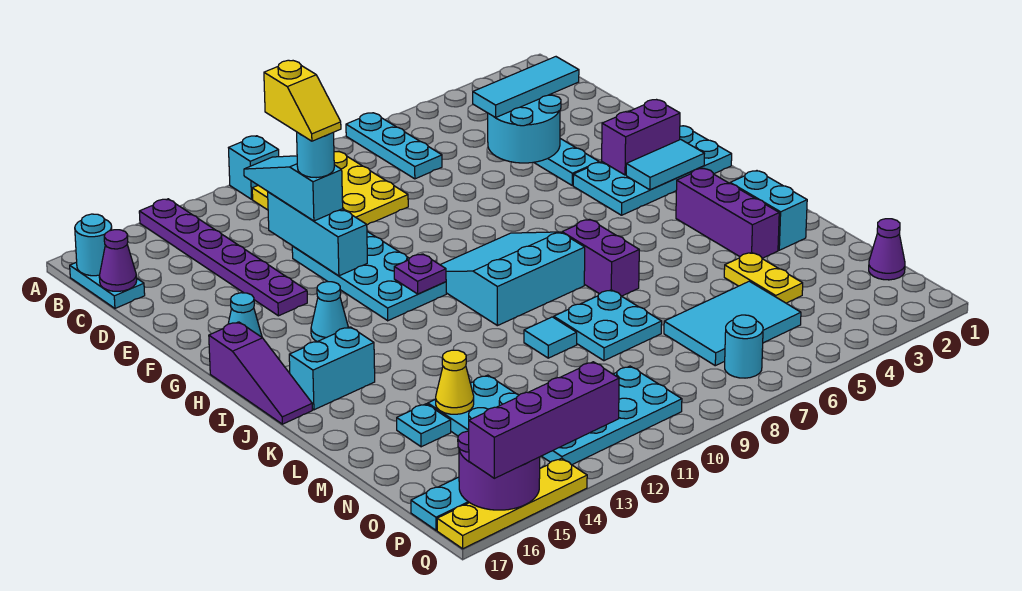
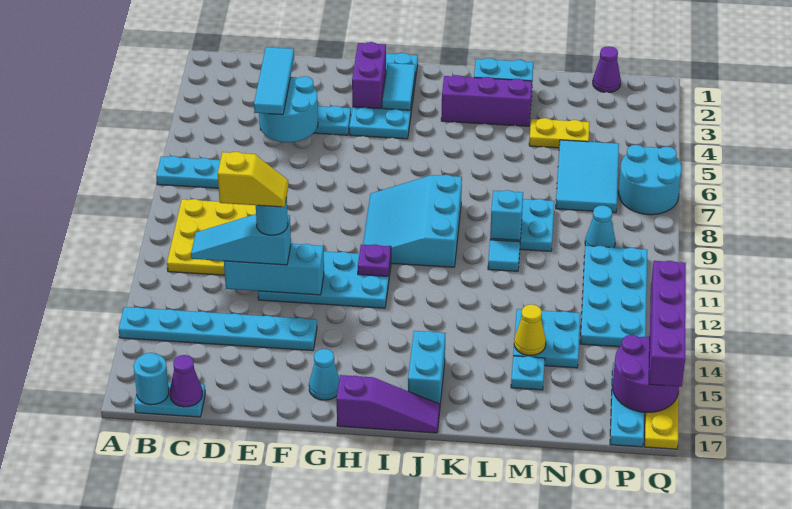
cyan 1x1 brick [229,136,279,199] -> cyan 1x1 brick moved to [490,190,523,240]
purple 1x6 plate [139,199,307,316] -> cyan 1x6 plate [119,307,317,351]
cyan 1x1 cone [311,282,348,342] -> cyan 1x1 cone moved to [585,205,615,247]
purple 1x2 brick [562,219,639,296] -> none
cyan 1x1 round brick [725,315,763,378] -> cyan 2x2 round brick [618,145,682,215]

